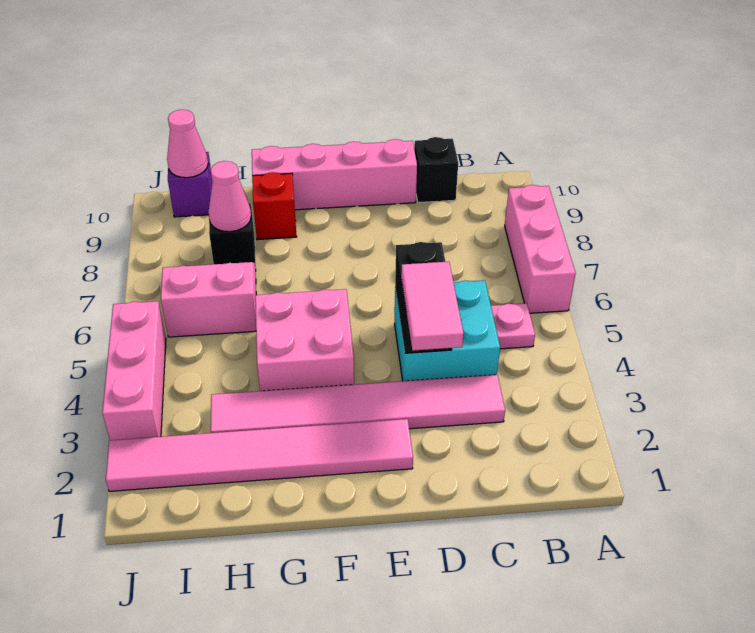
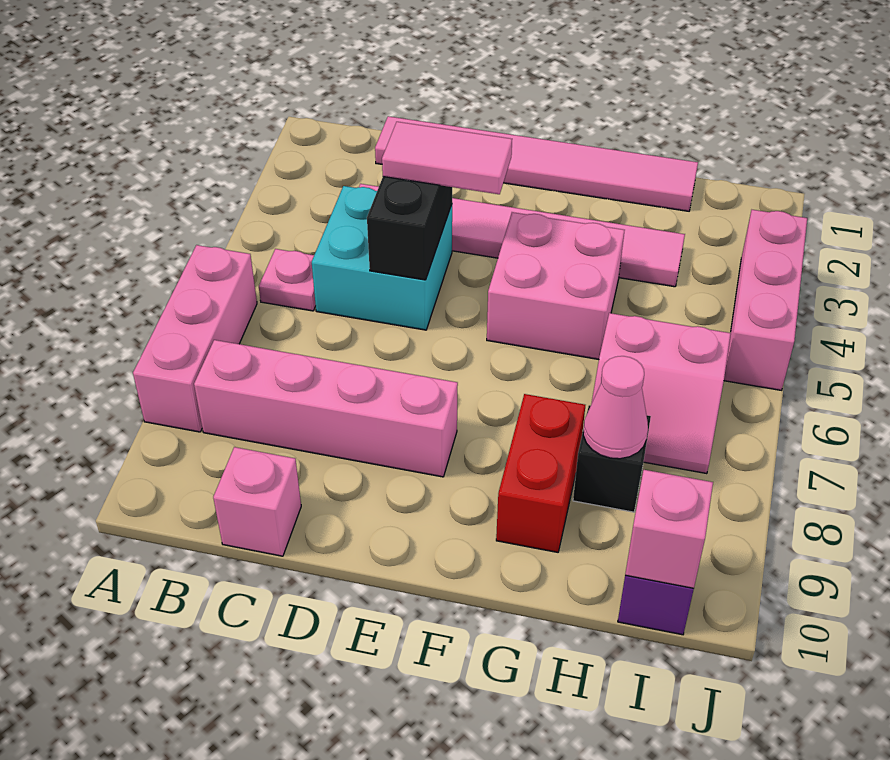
black 1x1 brick [414,137,458,203] -> pink 1x1 brick [213,447,301,556]
pink 1x2 tile [401,262,464,351] -> pink 1x2 tile turned to [382,122,512,194]
pink 1x4 brick [252,139,417,210] -> pink 1x4 brick moved to [194,340,458,477]
pink 1x6 tile [106,419,413,491] -> pink 1x6 tile moved to [375,116,698,211]
red 1x1 brick [252,172,297,240] -> red 1x2 brick [496,394,585,552]
pink 1x1 cone [167,110,208,178] -> pink 1x1 brick [625,470,713,588]

